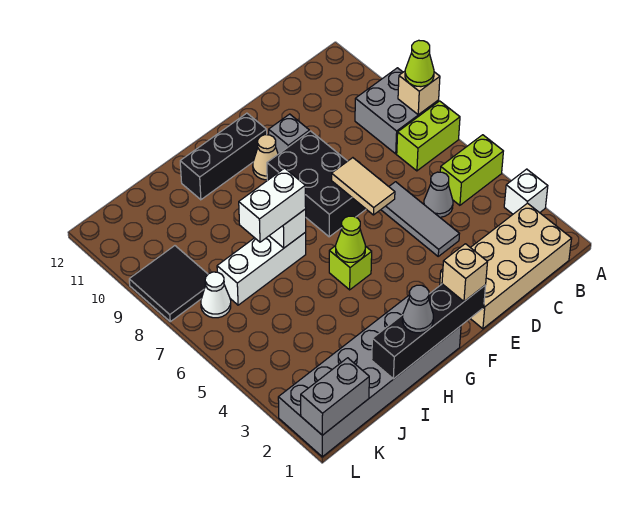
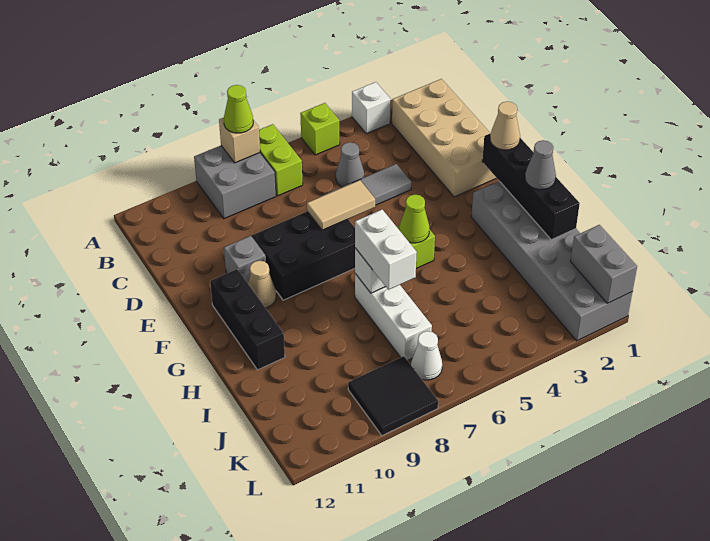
lime 1x2 brick [440,135,503,205] -> lime 1x1 brick [300,103,340,155]
tan 1x1 brick [442,244,487,301] -> tan 1x1 cone [490,101,520,150]

